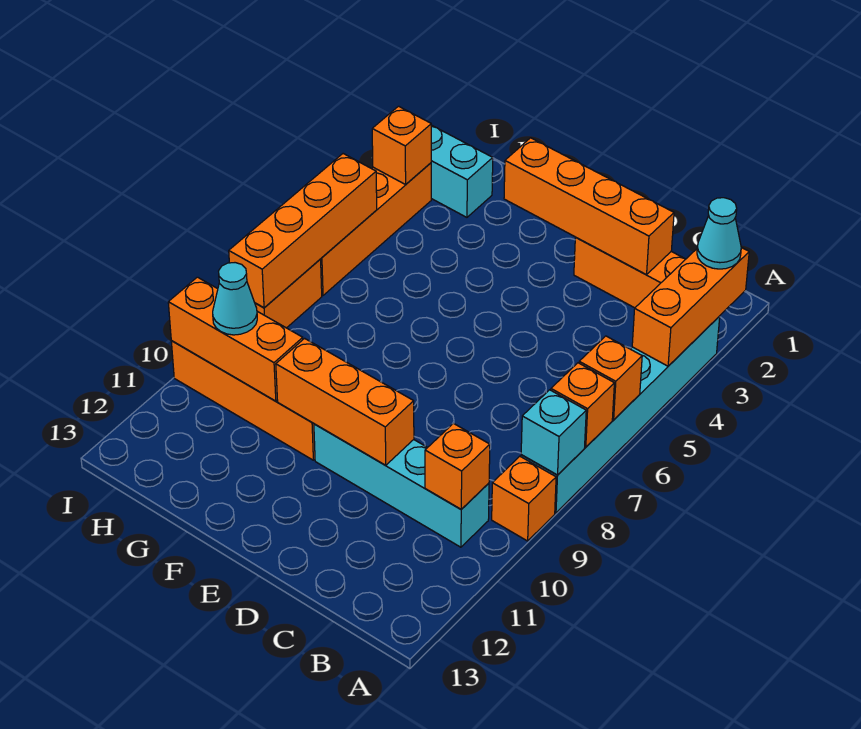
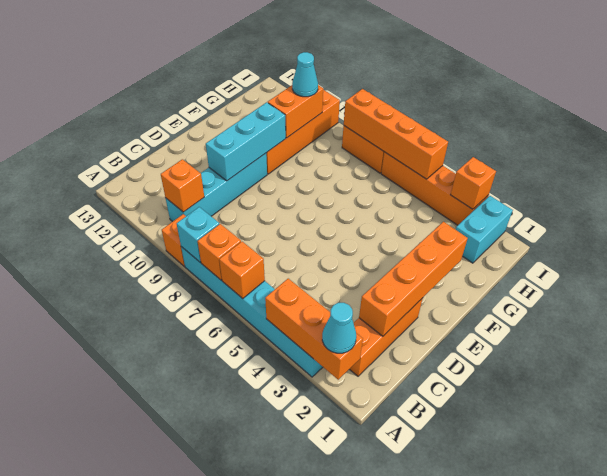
orange 1x3 brick [276,338,414,465] -> cyan 1x3 brick [206,102,286,181]
orange 1x3 brick [168,277,303,401] -> orange 1x2 brick [268,85,323,138]

